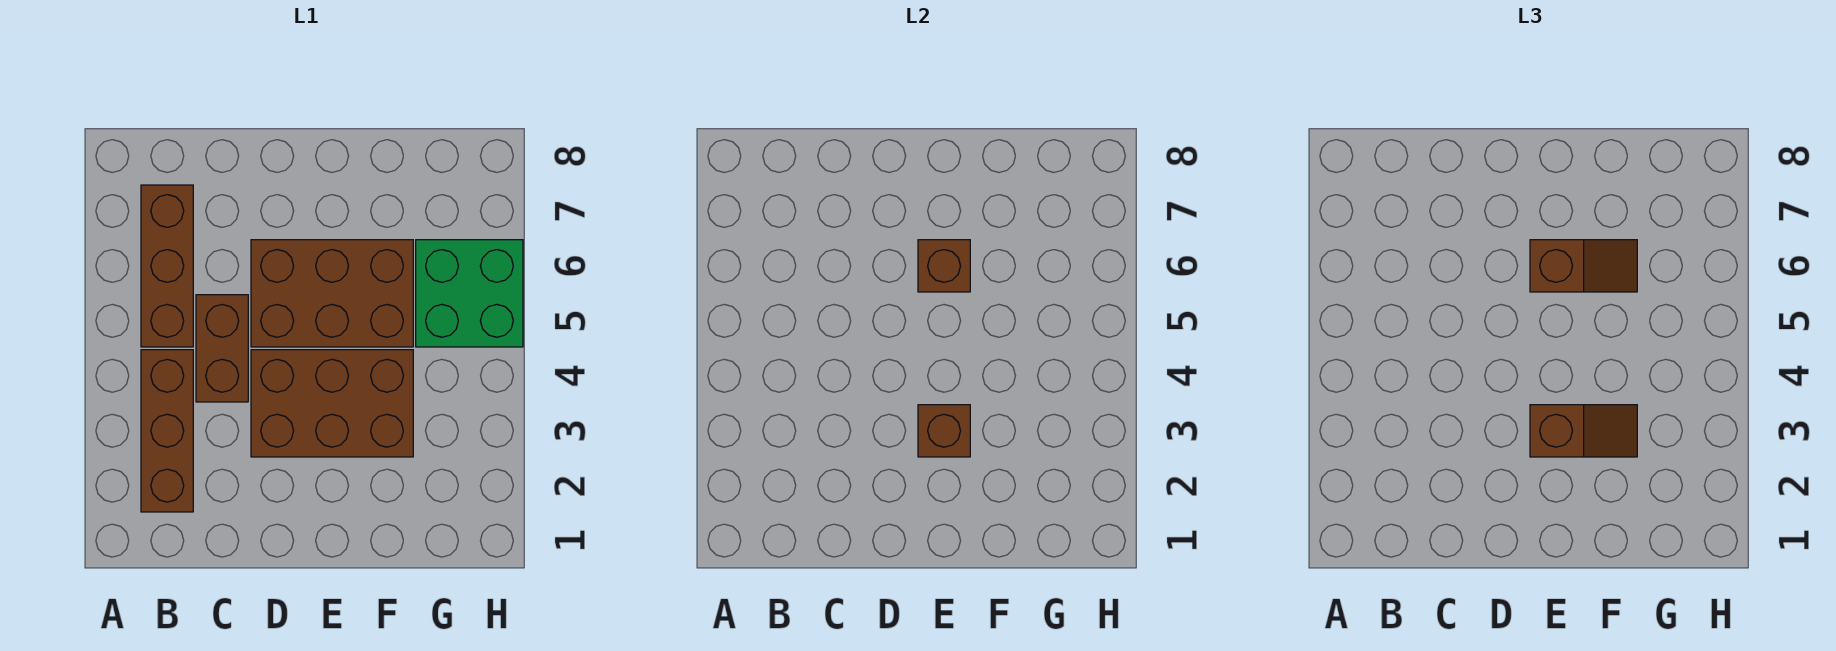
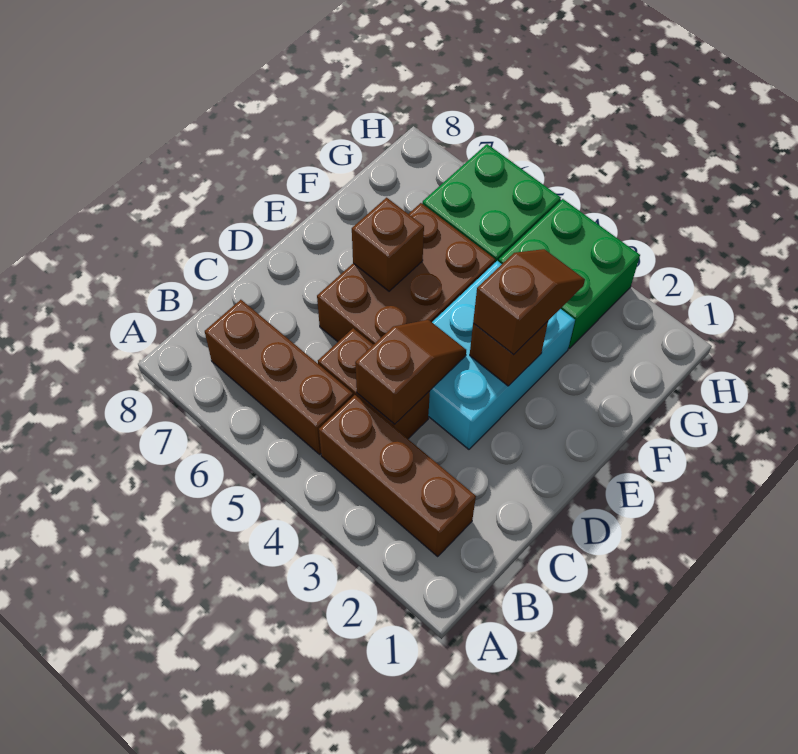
brown 2x3 brick [251,350,413,457] -> cyan 2x3 brick [428,261,575,449]
brown 1x2 slope [1530,240,1637,292] -> brown 1x2 slope moved to [355,320,466,424]
none -> green 2x2 brick [499,199,640,348]

